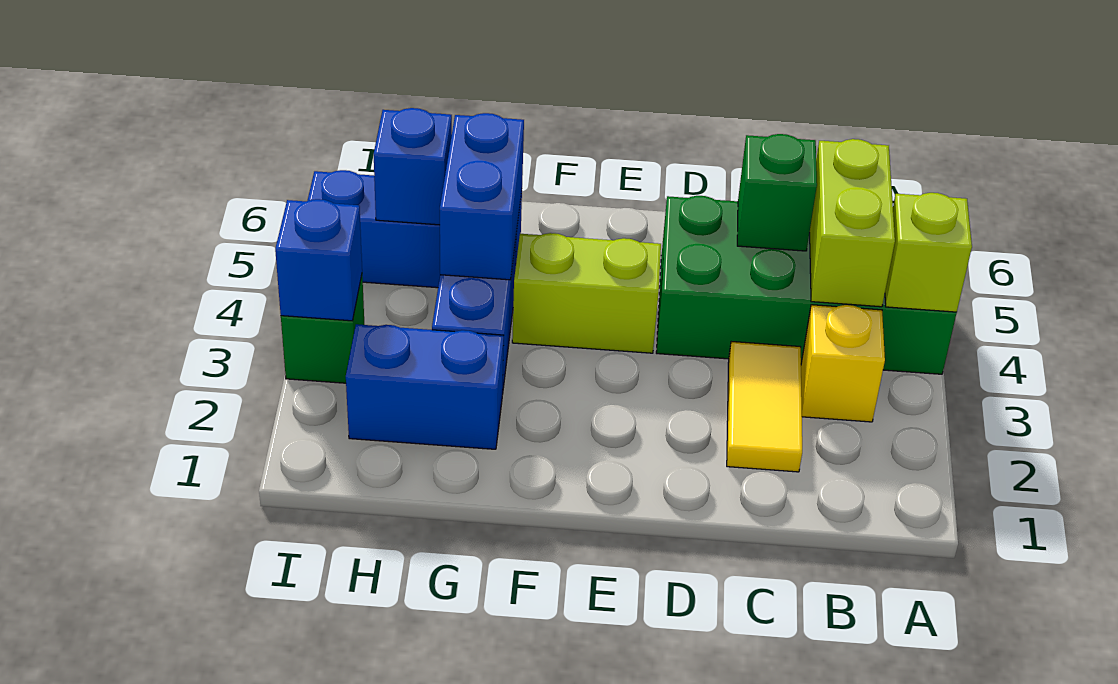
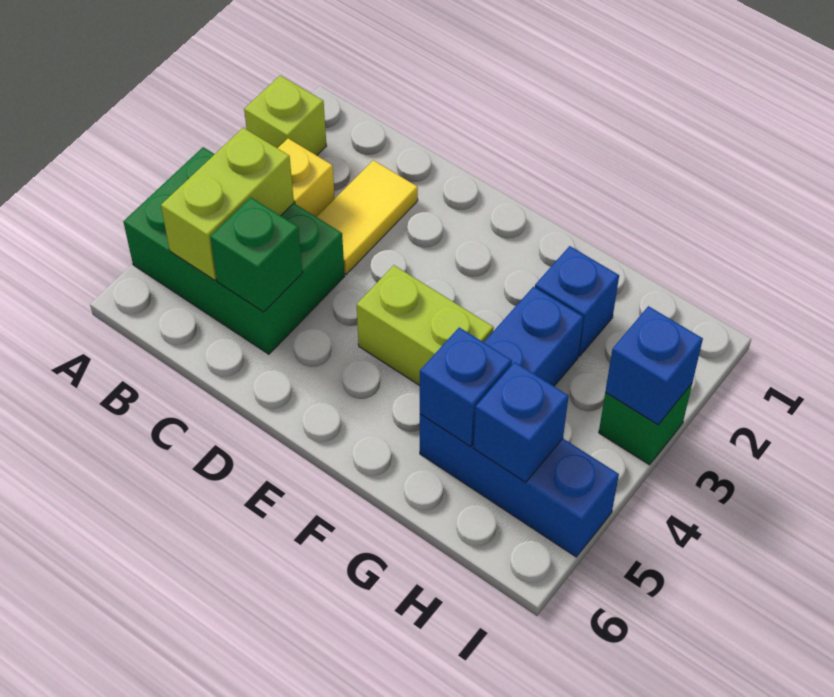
green 2x4 brick [656,196,957,374] -> green 2x3 brick [123,147,345,354]
lime 1x1 brick [885,193,972,312] -> lime 1x1 brick moved to [244,75,326,155]
blue 1x2 brick [346,324,504,449] -> blue 1x1 brick [535,246,619,356]
blue 1x2 brick [440,113,524,280] -> blue 1x1 brick [420,327,512,447]

